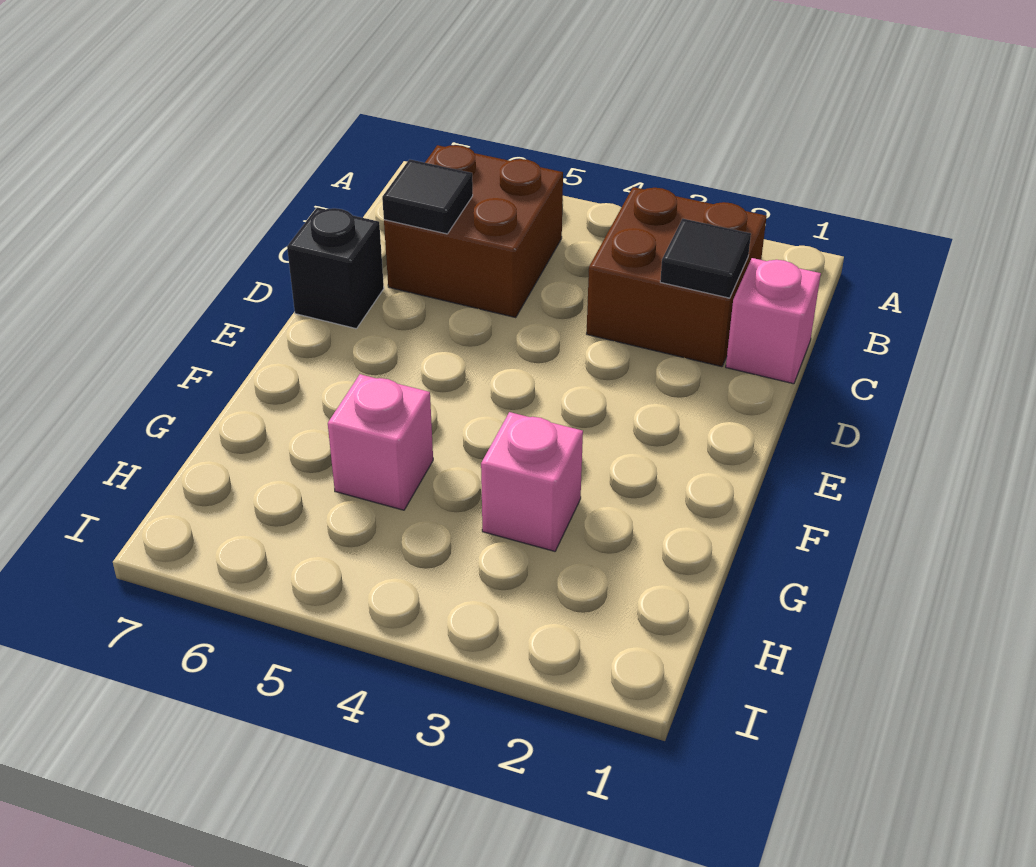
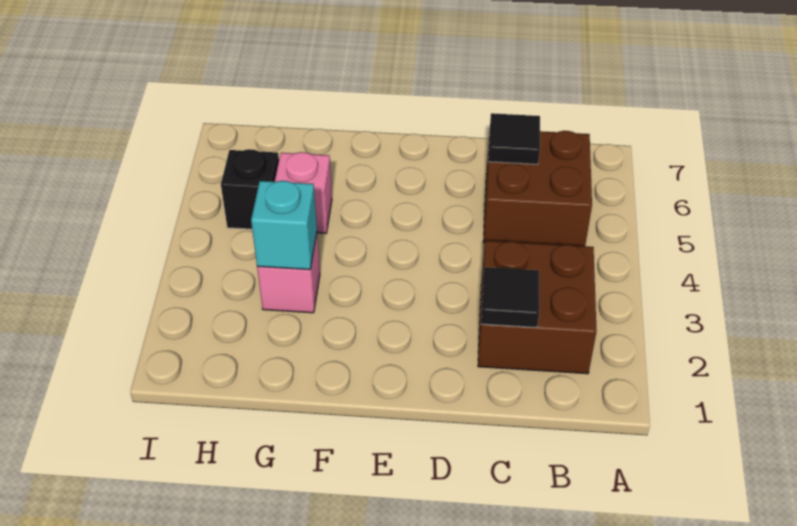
pink 1x1 brick [726,258,821,384] -> none
black 1x1 brick [287,207,384,329] -> black 1x1 brick moved to [221,149,279,229]
none -> cyan 1x1 brick [251,181,317,270]

